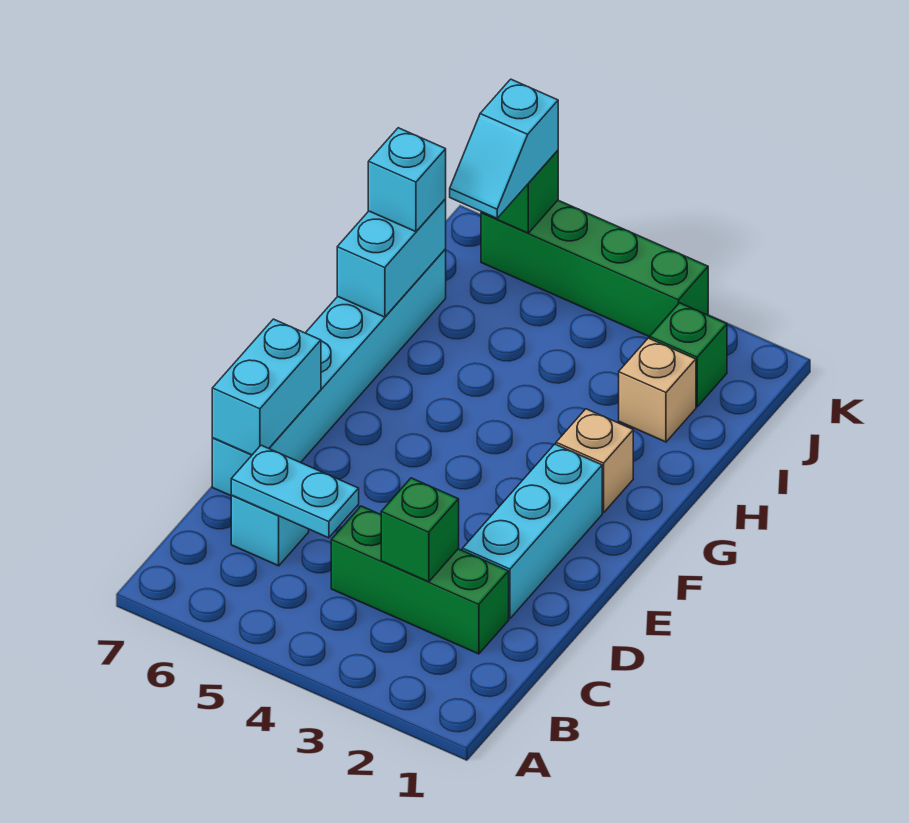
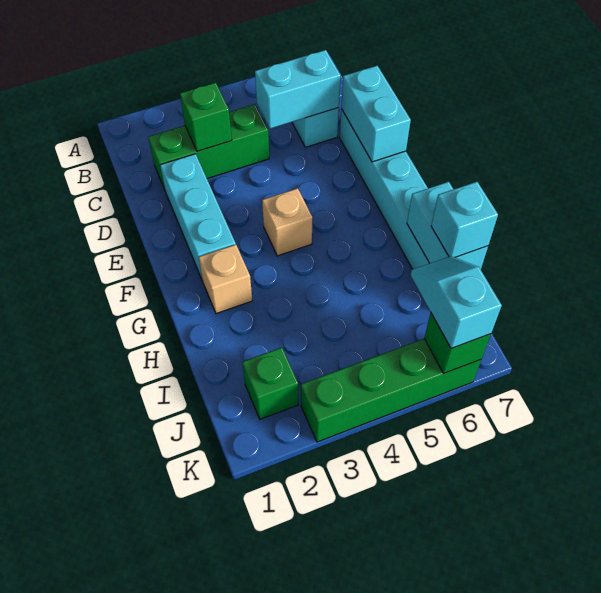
cyan 1x2 plate [231,445,359,538] -> cyan 1x2 brick [255,50,341,129]
tan 1x1 brick [619,338,696,442] -> tan 1x1 brick moved to [262,188,312,256]

